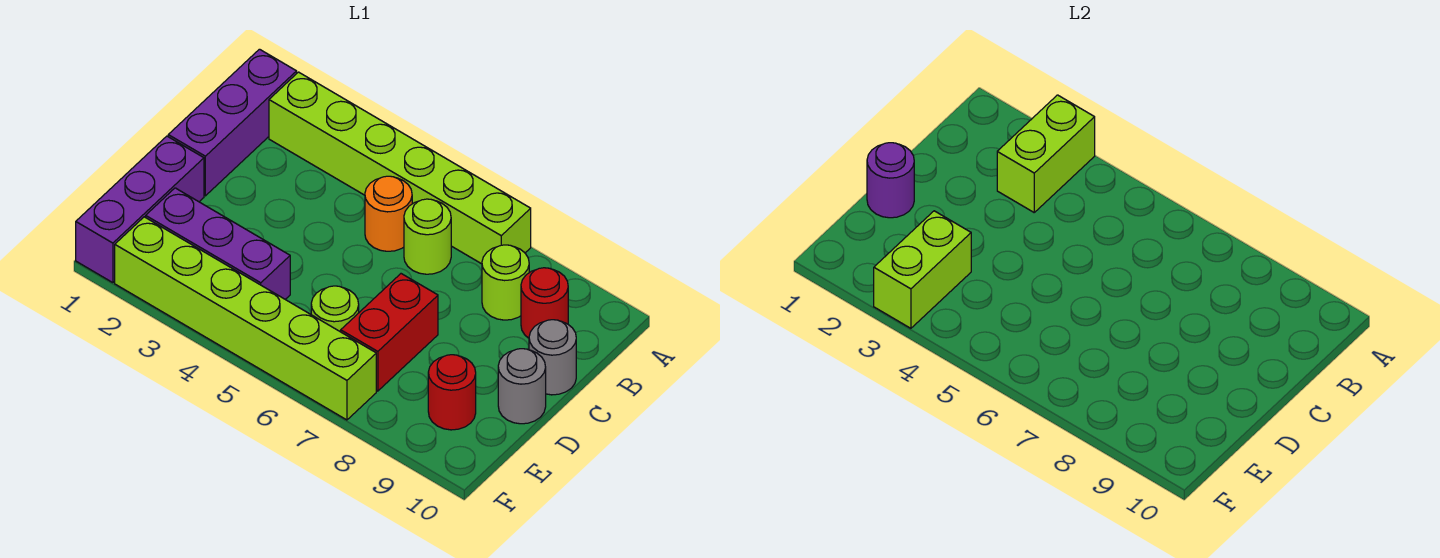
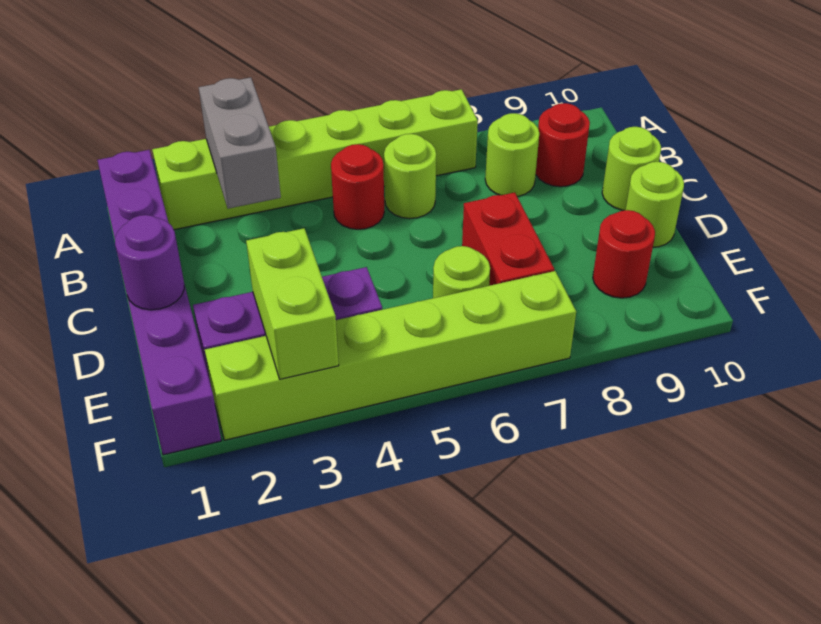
lime 1x2 brick [997,95,1095,212] -> grey 1x2 brick [199,77,281,209]
orange 1x1 round brick [365,176,412,251] -> red 1x1 round brick [331,144,384,229]
grey 1x1 round brick [529,320,576,395] -> lime 1x1 round brick [602,127,661,210]
grey 1x1 round brick [498,349,546,424] -> lime 1x1 round brick [626,162,684,247]

